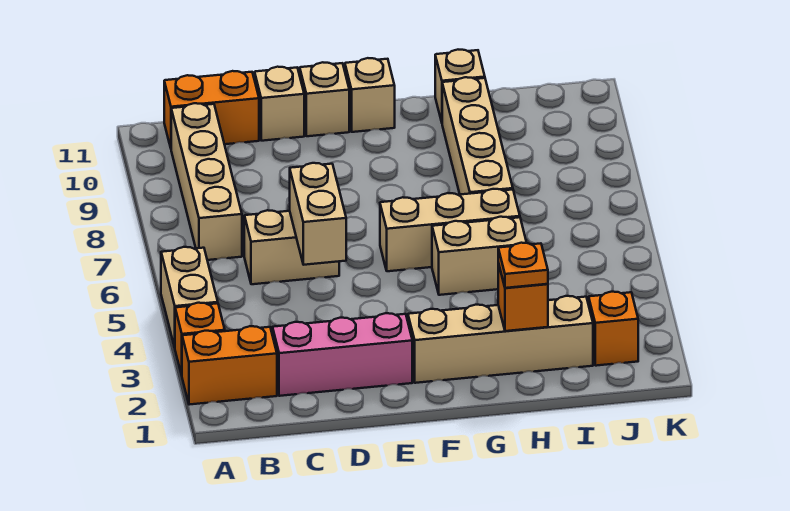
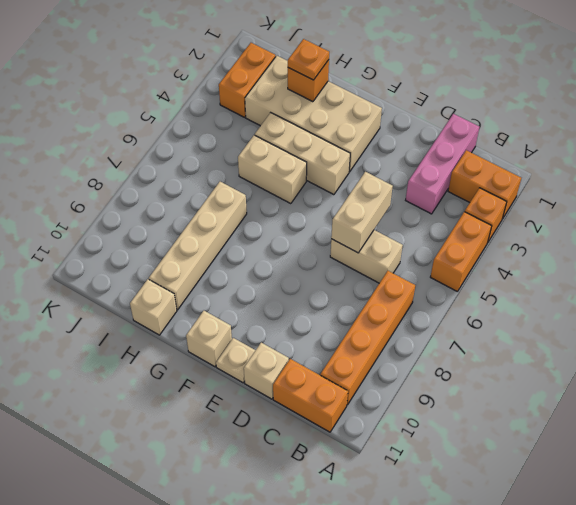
tan 1x2 brick [161,247,218,347] -> orange 1x2 brick [431,212,491,292]
tan 1x4 brick [171,103,242,260] -> orange 1x4 brick [320,271,415,405]
pink 1x3 brick [272,313,412,396] -> pink 1x3 brick turned to [406,114,479,214]
tan 1x1 brick [300,62,349,136] -> tan 1x1 plate [216,338,255,383]
tan 1x4 brick [408,296,593,383] -> tan 2x4 brick [245,56,382,172]
tan 1x3 brick [380,189,520,271] -> tan 1x3 brick moved to [255,113,350,195]
orange 1x1 brick [589,292,638,366] -> orange 1x2 brick [219,43,276,117]

